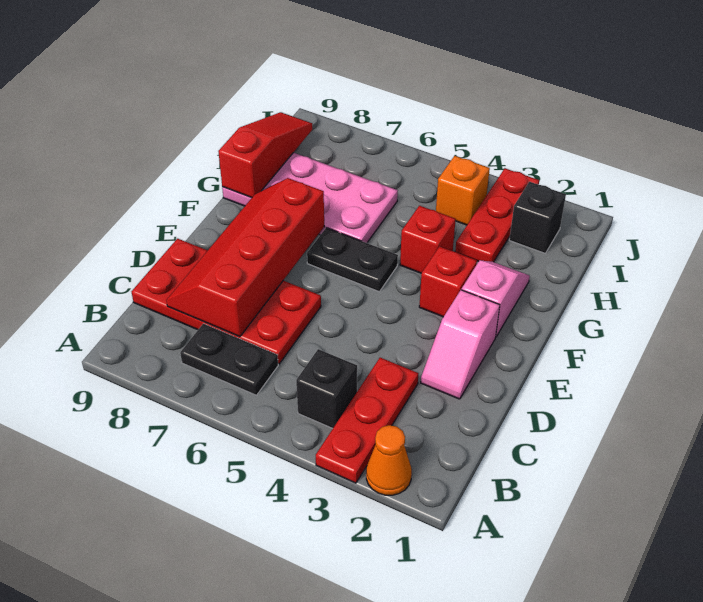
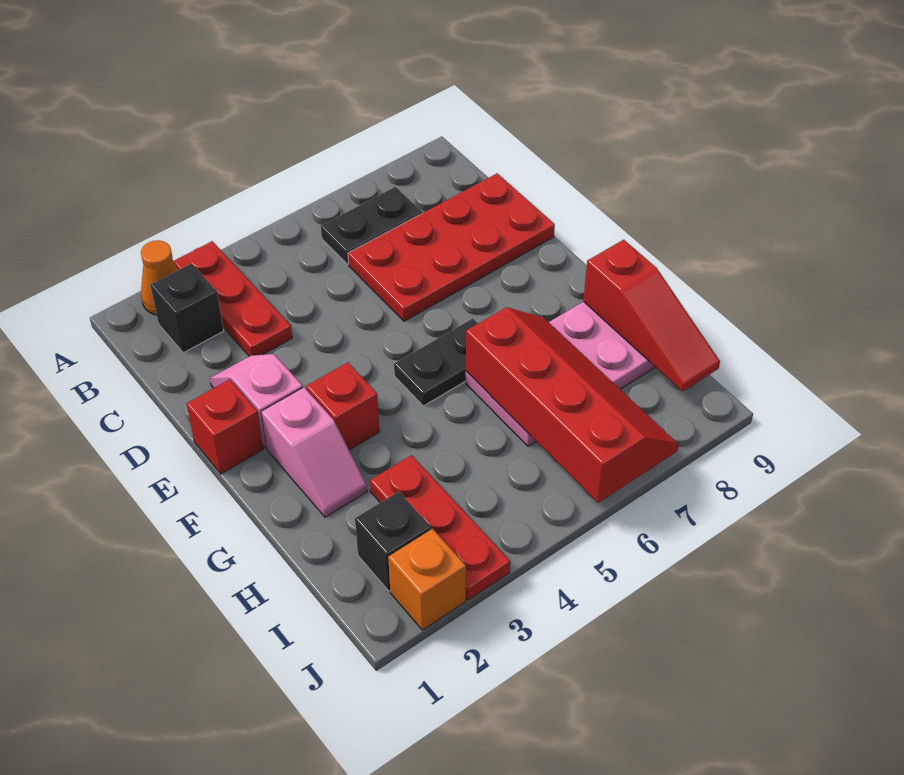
black 1x1 brick [296,349,357,429] -> black 1x1 brick moved to [150,263,224,353]
red 2x4 slope [166,178,324,337] -> red 2x4 slope moved to [466,307,679,503]
red 1x1 brick [400,206,456,273] -> red 1x1 brick moved to [186,379,263,474]
orange 1x1 brick [436,156,490,225] -> orange 1x1 brick moved to [388,529,466,630]

